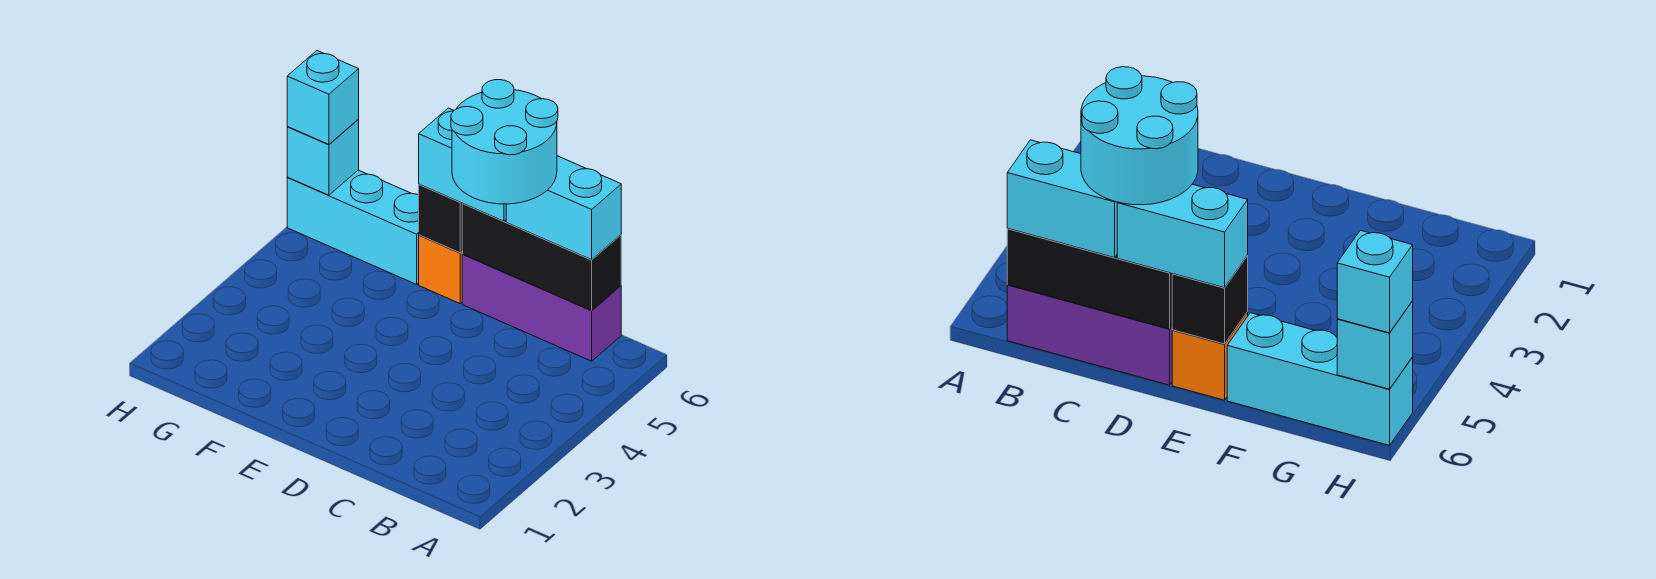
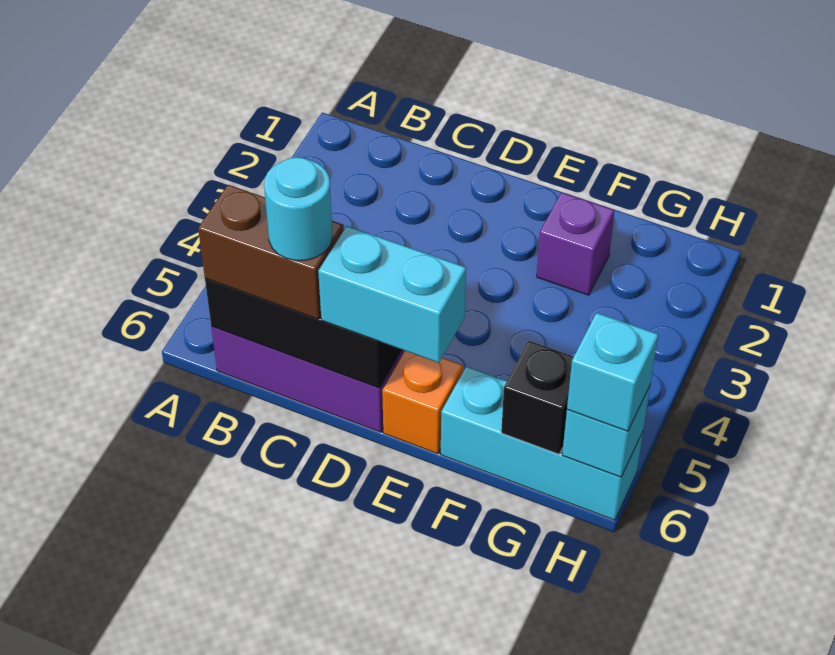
cyan 1x2 brick [506,156,621,260] -> brown 1x2 brick [198,185,344,319]
cyan 2x2 round brick [451,80,558,204] -> cyan 1x1 round brick [264,157,332,261]
black 1x1 brick [419,184,463,253] -> black 1x1 brick moved to [501,341,574,454]
none -> purple 1x1 brick [537,192,614,295]

